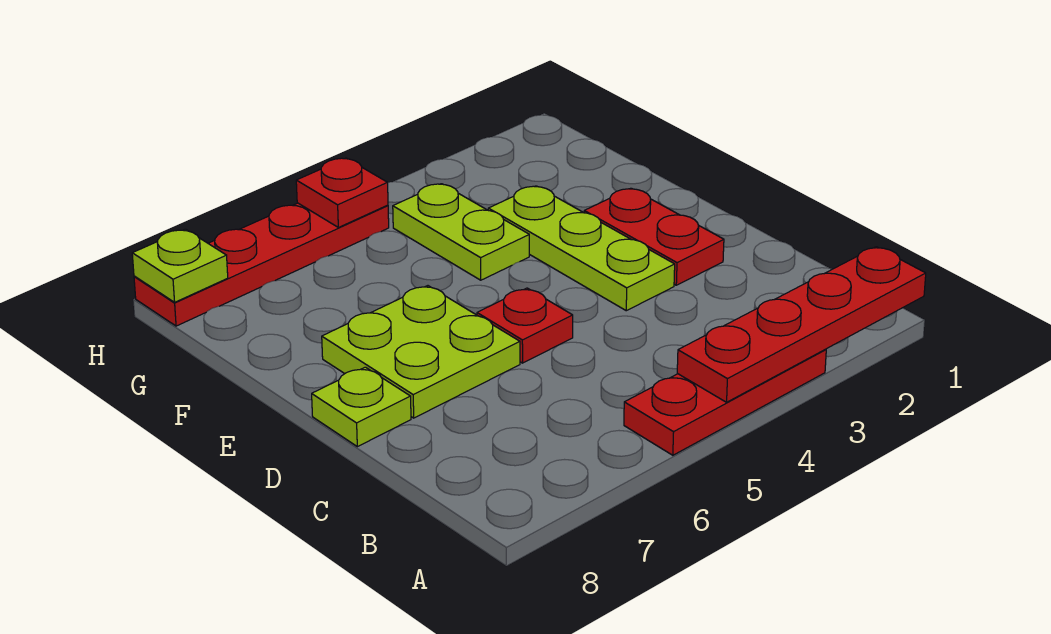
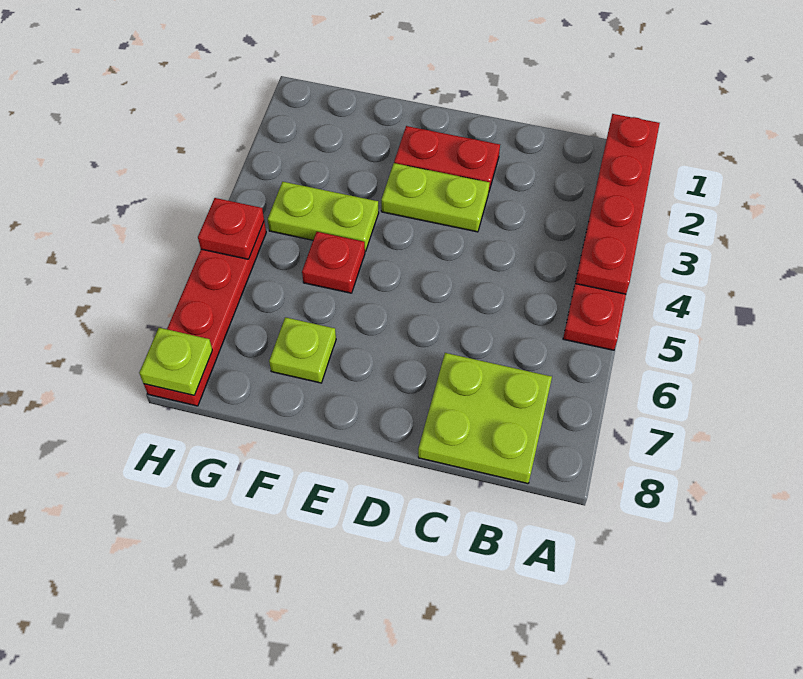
lime 1x3 plate [488,186,675,311] -> lime 1x2 plate [381,163,489,232]
red 1x1 plate [477,288,573,363] -> red 1x1 plate moved to [302,232,365,293]
lime 2x2 plate [322,286,520,418] -> lime 2x2 plate moved to [418,353,552,484]
lime 1x1 plate [312,367,411,447] -> lime 1x1 plate moved to [269,317,336,383]

